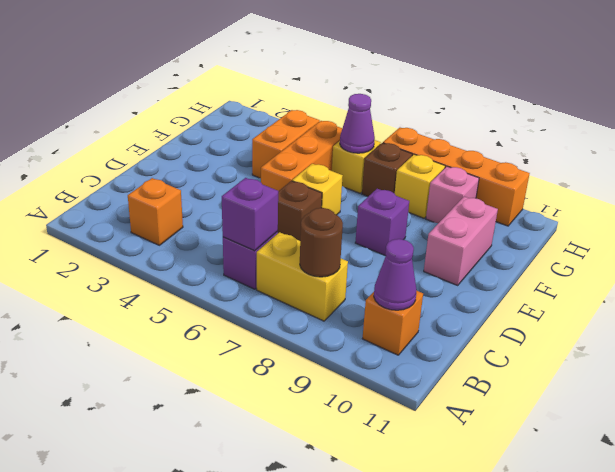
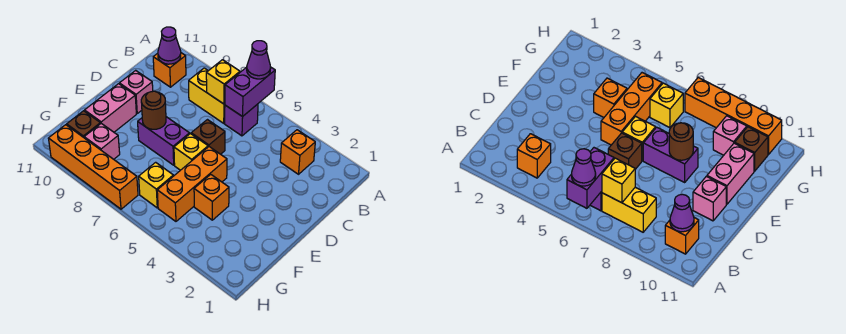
purple 1x1 brick [222,178,278,251] -> purple 1x2 brick [225,67,275,117]
brown 1x1 round brick [300,208,343,277] -> brown 1x1 round brick moved to [141,91,166,129]
none -> pink 1x1 brick [119,70,153,113]
purple 1x1 brick [355,189,409,256] -> purple 1x2 brick [138,117,190,165]
orange 1x2 brick [252,110,320,178] -> orange 1x1 brick [194,174,229,220]
purple 1x1 cone [340,94,375,153] -> purple 1x1 cone moved to [247,41,271,79]
brown 1x1 brick [362,143,412,197] -> brown 1x1 brick moved to [67,111,100,137]
yellow 1x1 brick [395,154,445,218] -> yellow 1x1 brick moved to [206,60,240,104]

